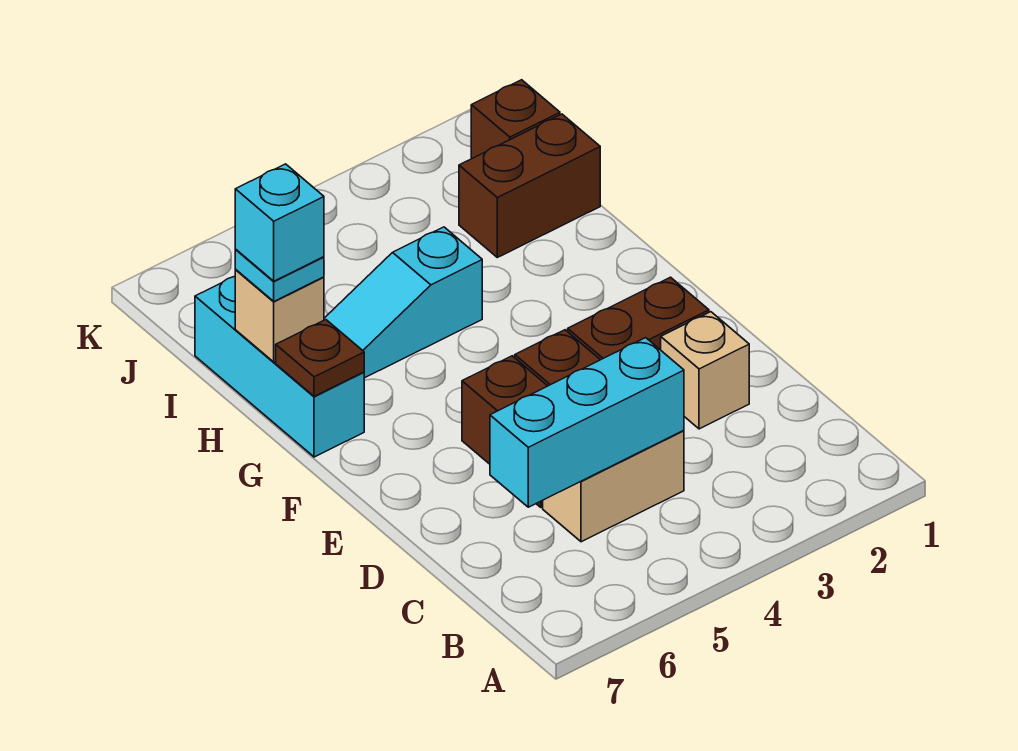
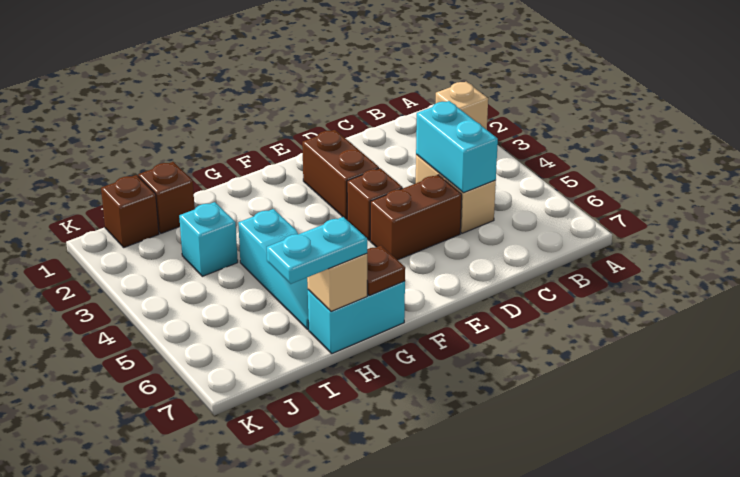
cyan 1x3 brick [490,338,684,507] -> cyan 1x2 brick [416,101,498,193]
tan 1x1 brick [661,312,749,429] -> tan 1x1 brick moved to [436,82,488,130]
cyan 1x3 brick [195,277,364,457] -> cyan 1x2 brick [308,281,405,353]
cyan 1x1 plate [235,250,324,301] -> cyan 1x2 plate [267,217,367,284]
cyan 1x1 brick [235,164,324,281] -> cyan 1x1 brick moved to [179,202,238,276]
brown 1x2 brick [459,114,600,257] -> brown 1x1 brick [138,162,195,233]

